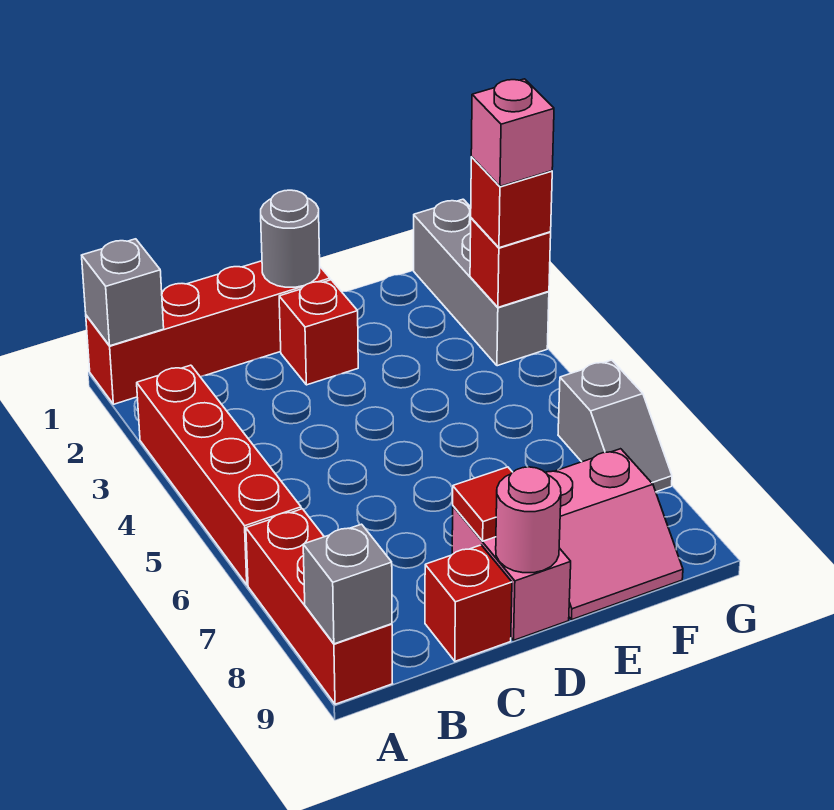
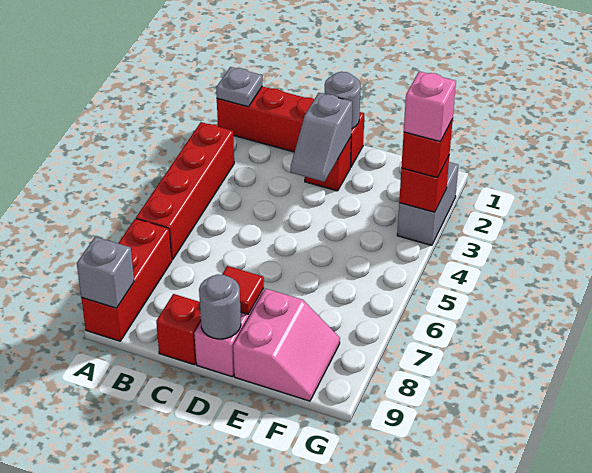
grey 1x1 brick [82,239,164,346] -> grey 1x1 plate [216,67,262,107]
pink 1x1 round brick [496,467,561,573] -> grey 1x1 round brick [199,274,241,339]
pink 2x2 slope [545,449,683,619] -> pink 2x2 slope turned to [233,289,340,401]
grey 1x3 brick [414,199,549,366] -> grey 1x2 brick [397,162,459,245]
grey 1x2 slope [558,360,672,492] -> grey 1x2 slope moved to [291,93,352,182]

